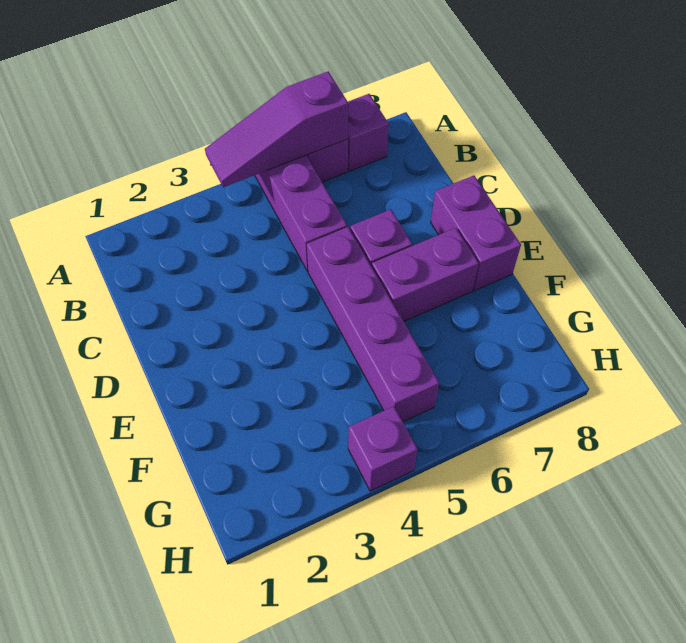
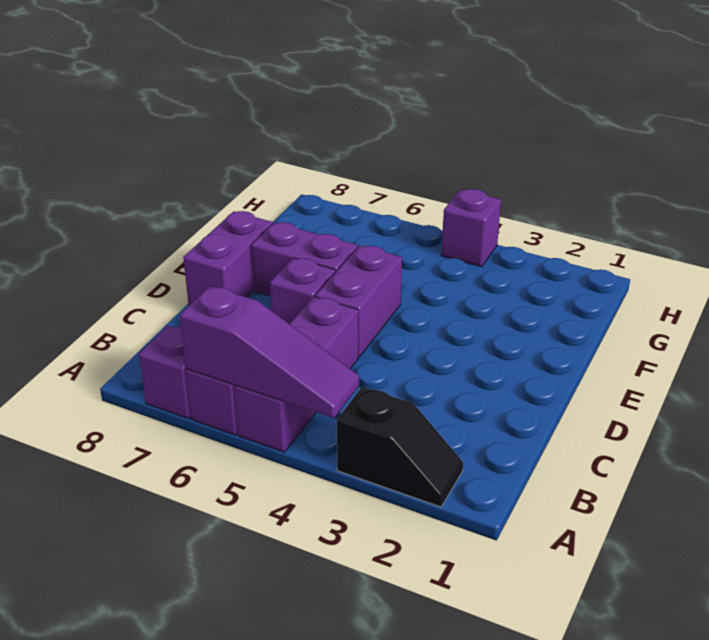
none -> black 1x2 slope [337,387,463,507]
purple 1x4 brick [307,227,439,422] -> purple 1x2 brick [315,246,402,357]

